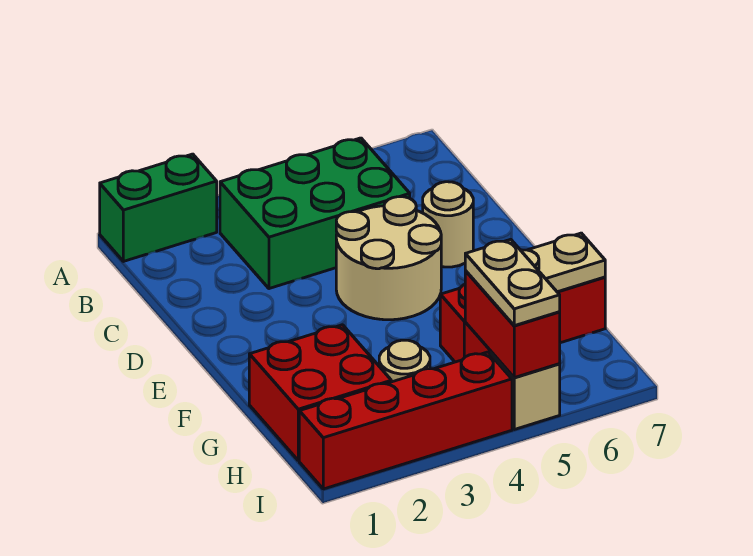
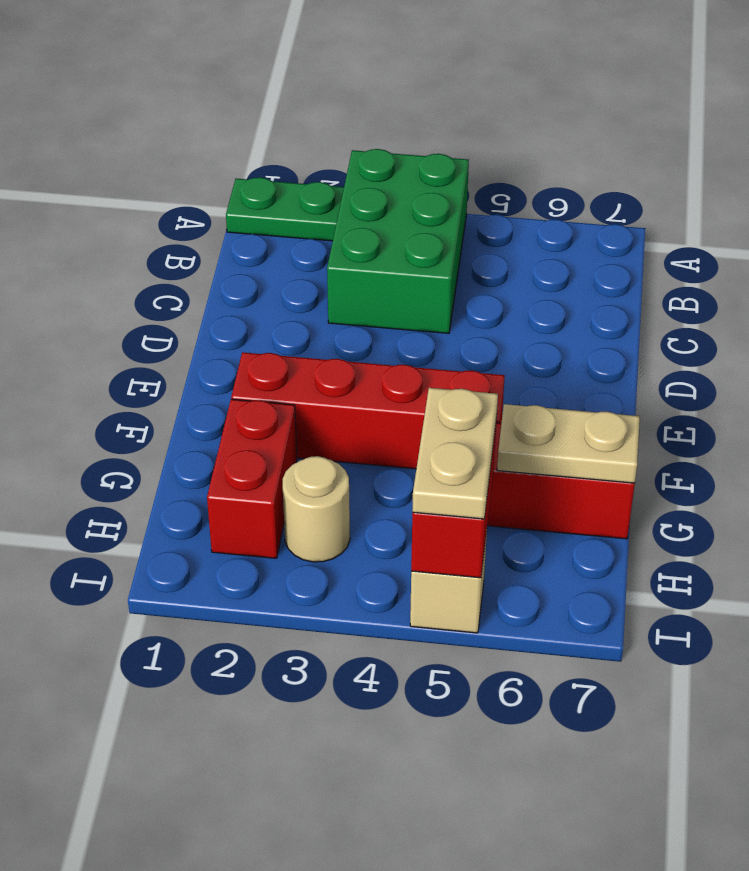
green 1x2 brick [100,154,217,261] -> green 1x2 plate [226,177,344,241]
green 2x3 brick [220,138,410,289] -> green 2x3 brick turned to [327,149,469,333]
tan 2x2 round brick [336,197,441,320] -> none
tan 1x1 round brick [423,182,473,267] -> none
red 2x2 brick [249,325,391,461] -> red 1x2 brick [207,399,297,558]
red 1x4 brick [299,352,512,489] -> red 1x4 brick moved to [231,352,505,469]

